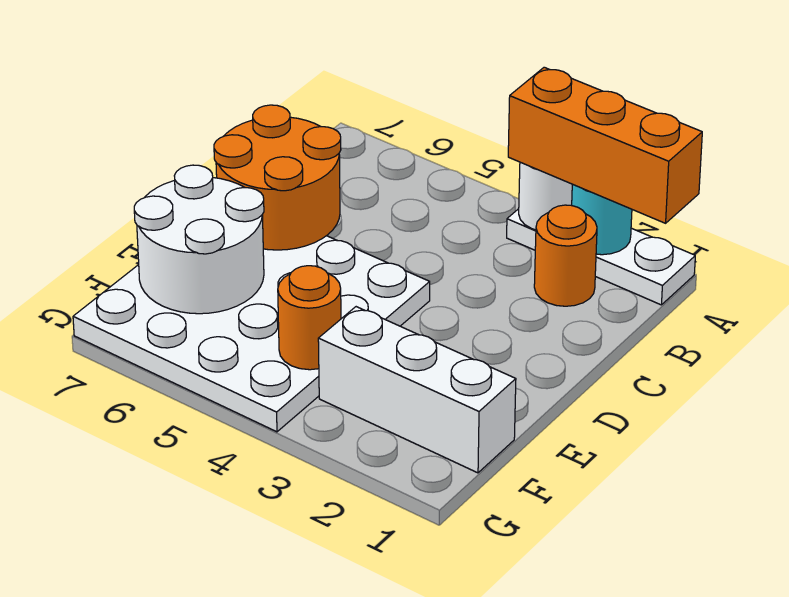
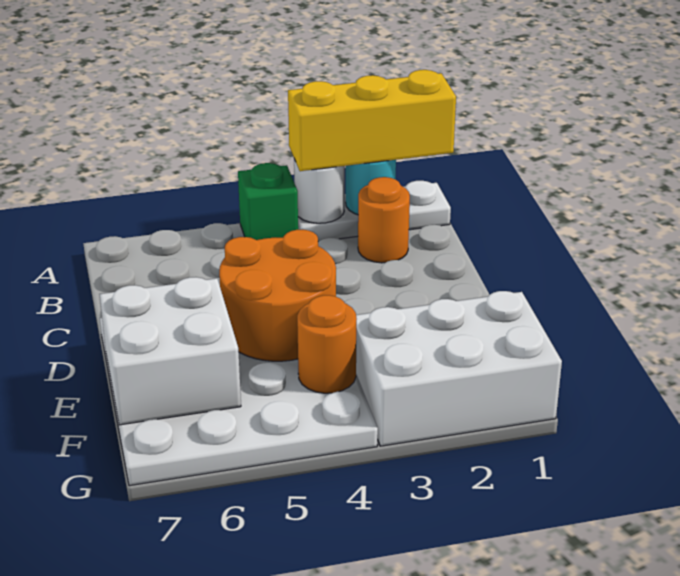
orange 1x3 brick [508,67,702,223] -> yellow 1x3 brick [288,70,456,171]
none -> green 1x1 brick [238,163,298,240]
orange 2x2 round brick [214,105,341,250] -> orange 2x2 round brick moved to [219,230,336,361]
white 2x2 round brick [134,165,264,314] -> white 2x2 brick [100,277,241,425]
white 1x3 brick [318,307,516,473] -> white 2x3 brick [356,291,562,446]

